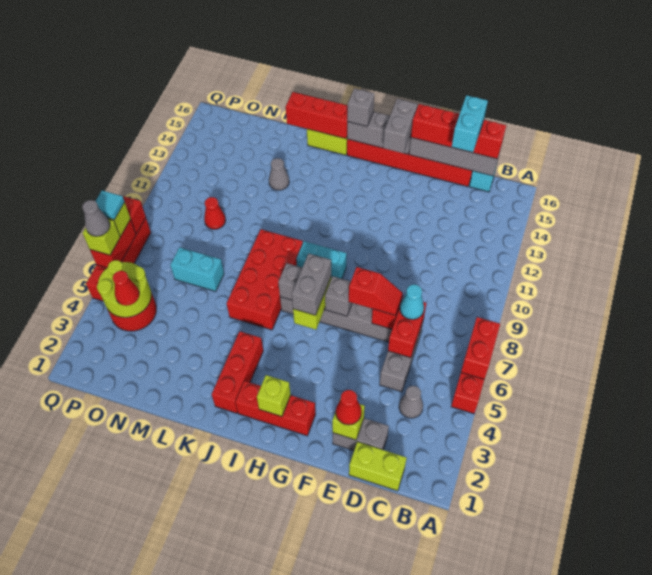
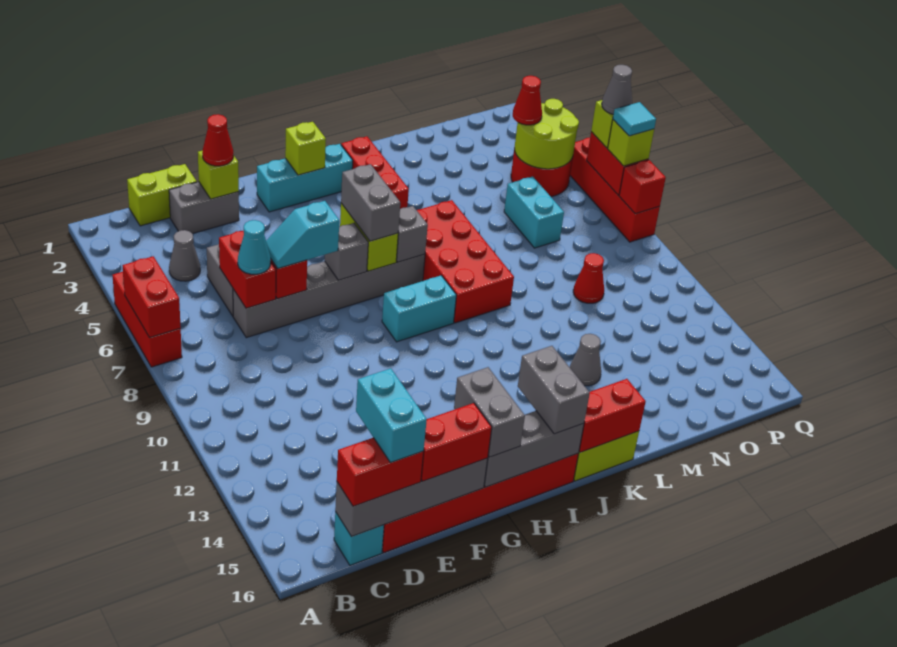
red 1x2 slope [349,267,403,315] -> cyan 1x2 slope [266,201,339,268]
red 1x3 brick [235,381,316,436] -> cyan 1x3 brick [257,144,353,212]
grey 1x1 brick [347,88,374,126] -> grey 1x2 brick [518,346,590,434]
red 1x3 brick [286,92,348,139] -> red 1x2 brick [579,379,646,452]
cyan 1x2 brick [170,247,224,291] -> cyan 1x2 brick turned to [504,177,564,248]

